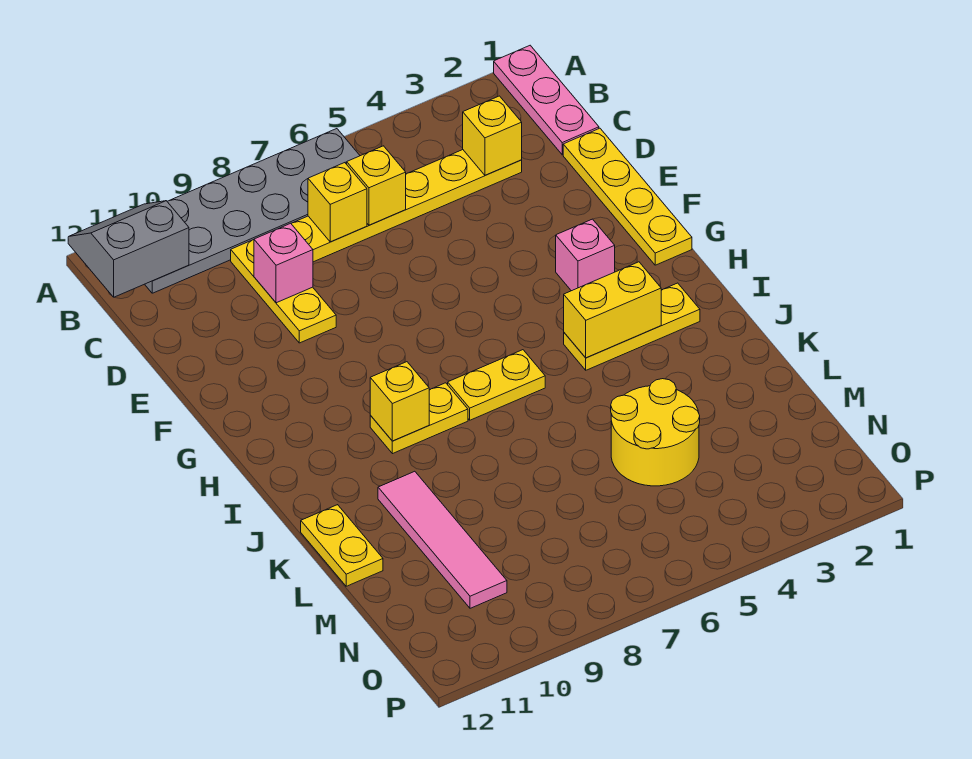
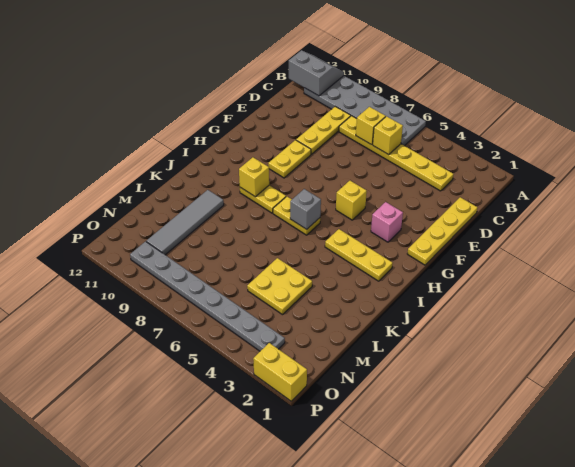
pink 1x3 plate [494,45,599,155] -> none
yellow 1x1 brick [463,96,522,175] -> yellow 1x1 brick moved to [336,181,367,220]
pink 1x1 brick [254,223,313,303] -> none
yellow 1x2 brick [564,262,661,358] -> yellow 1x2 brick moved to [253,343,307,401]
none -> grey 1x1 brick [290,189,321,229]
pink 1x4 tile [378,471,507,608] -> grey 1x4 tile [146,190,224,255]
yellow 1x2 plate [301,505,383,586] -> yellow 1x2 plate moved to [268,140,311,178]
yellow 2x2 round brick [611,379,700,486] -> yellow 2x2 plate [247,258,312,315]
none -> grey 1x8 plate [130,241,285,351]

